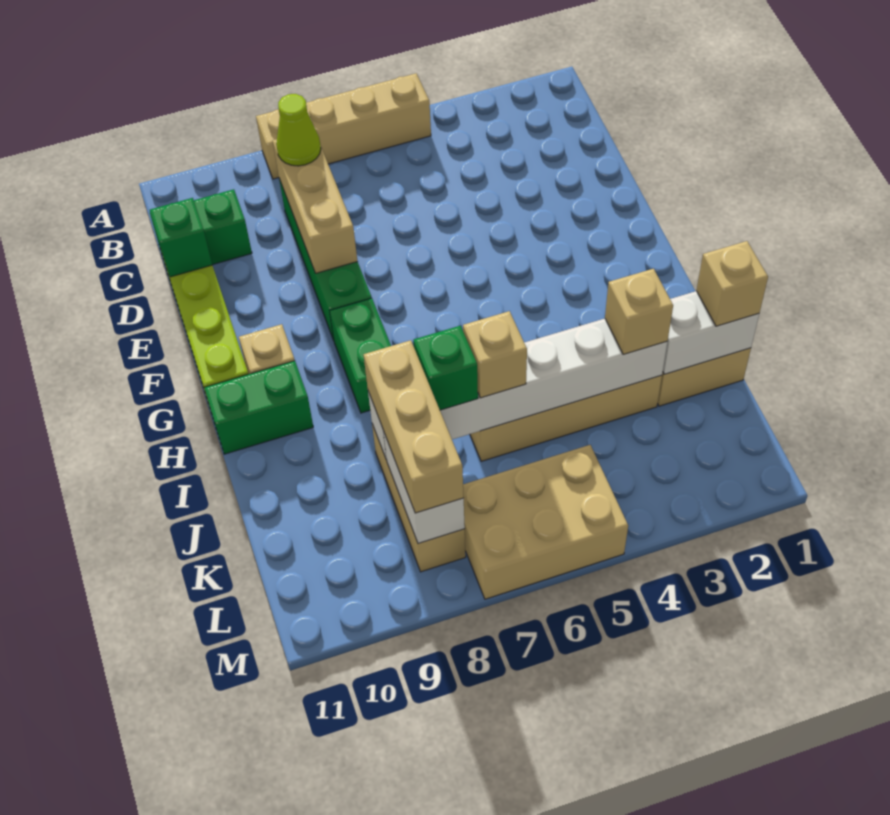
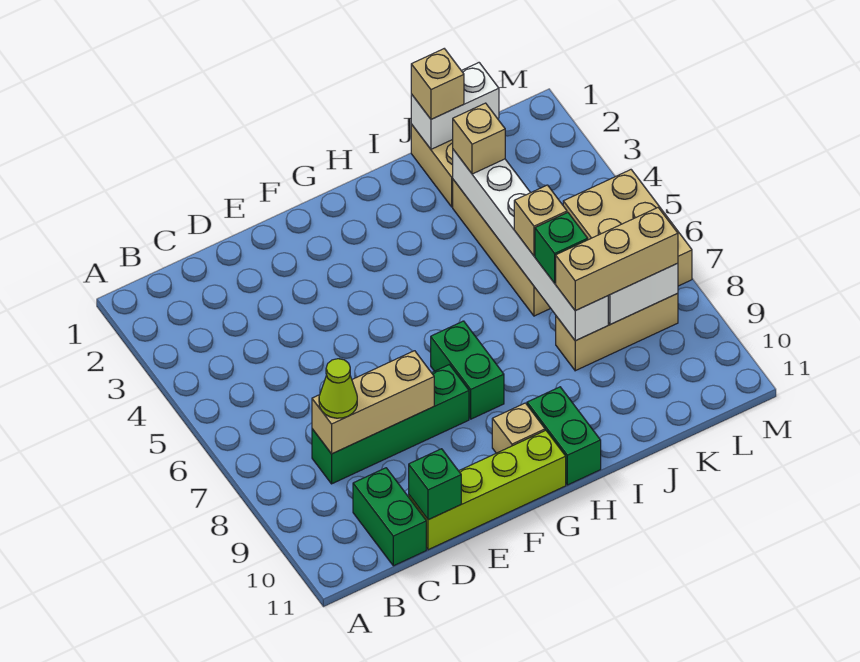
tan 1x4 brick [256,73,431,179] -> none
green 1x2 brick [330,298,391,413] -> green 1x2 brick turned to [431,321,504,419]
white 1x2 brick [663,291,759,374] -> white 1x2 brick turned to [411,63,499,149]

